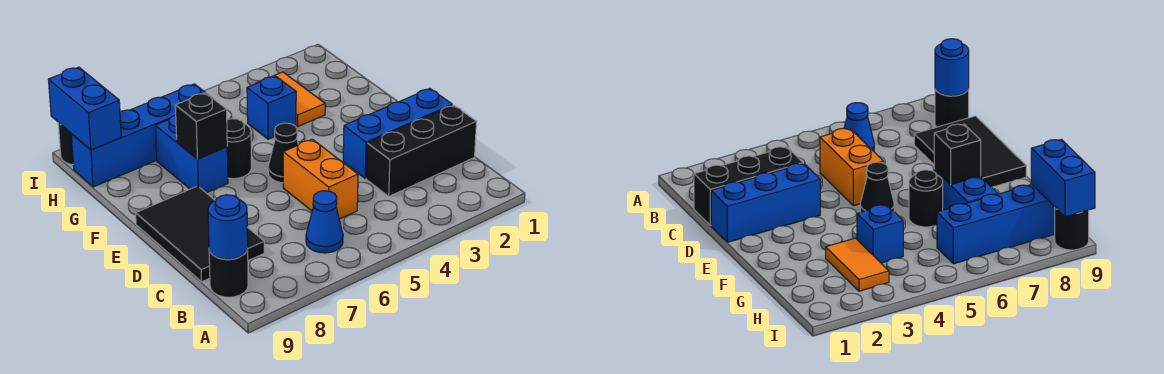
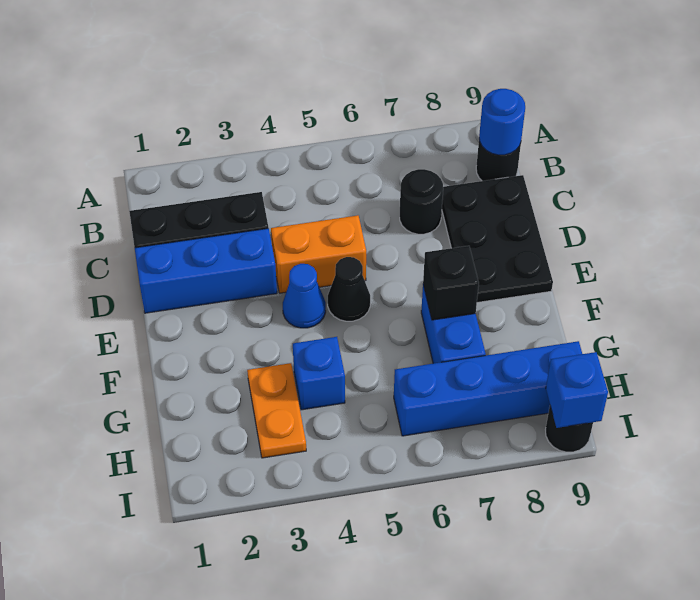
blue 1x1 cone [306,191,343,253] -> blue 1x1 cone moved to [283,264,326,328]
orange 1x2 brick [283,139,358,219] -> orange 1x2 brick turned to [271,215,366,293]
black 2x3 tile [136,186,264,282] -> black 2x3 plate [442,175,553,303]
black 1x1 round brick [227,119,251,179] -> black 1x1 round brick moved to [400,169,443,234]
orange 1x2 tile [256,72,325,127] -> orange 1x2 plate [247,363,306,458]
blue 1x2 brick [48,67,121,150] -> blue 1x1 brick [546,352,608,428]

